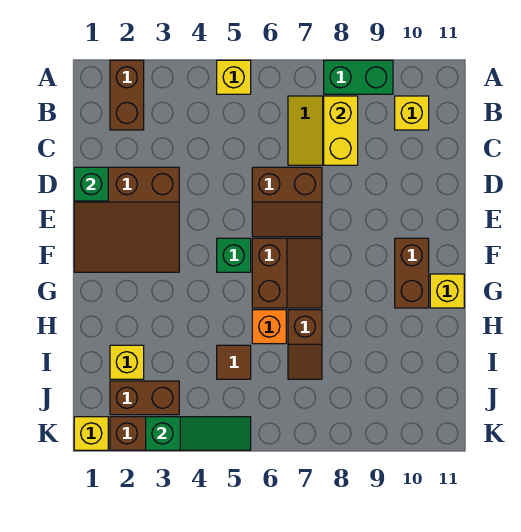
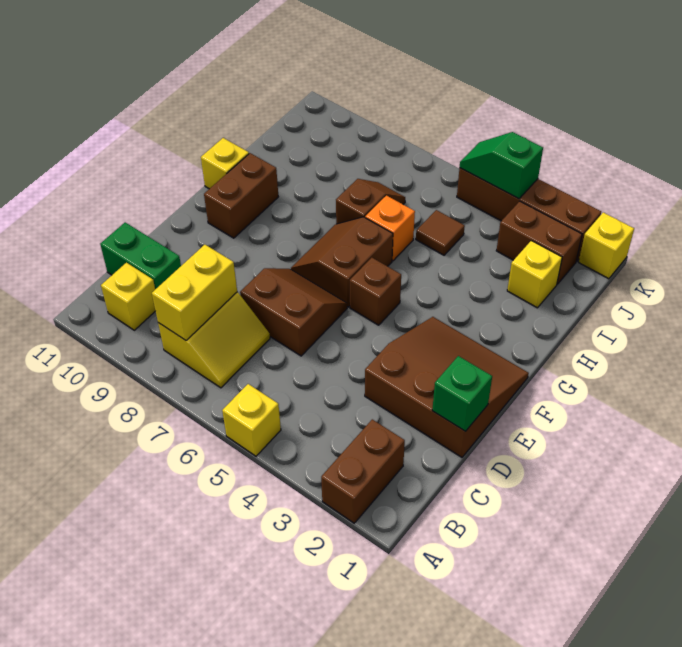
green 1x2 brick [324,60,393,94] -> green 1x2 brick moved to [100,222,181,289]
green 1x1 brick [217,238,251,272] -> brown 1x1 brick [350,258,401,325]
green 1x3 slope [146,417,251,450] -> green 1x2 slope [460,132,543,199]

